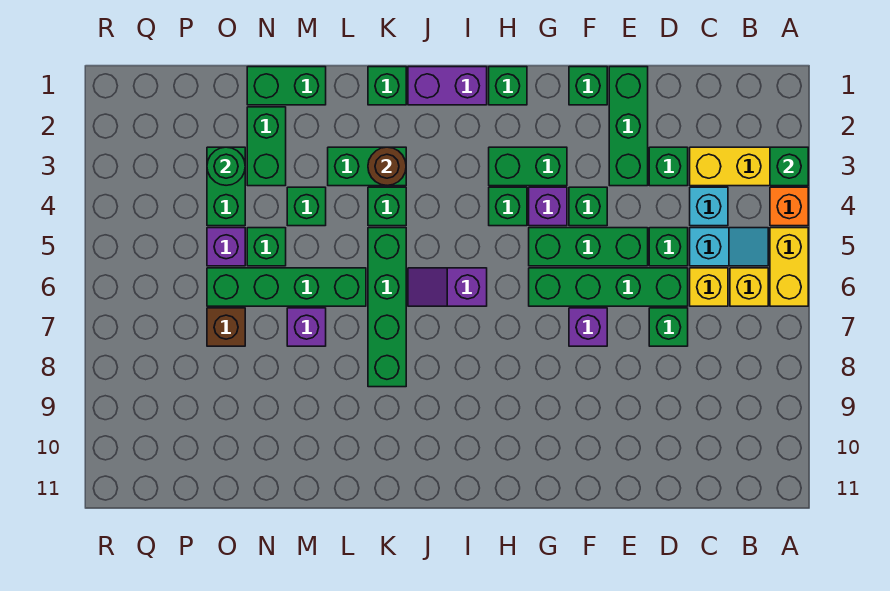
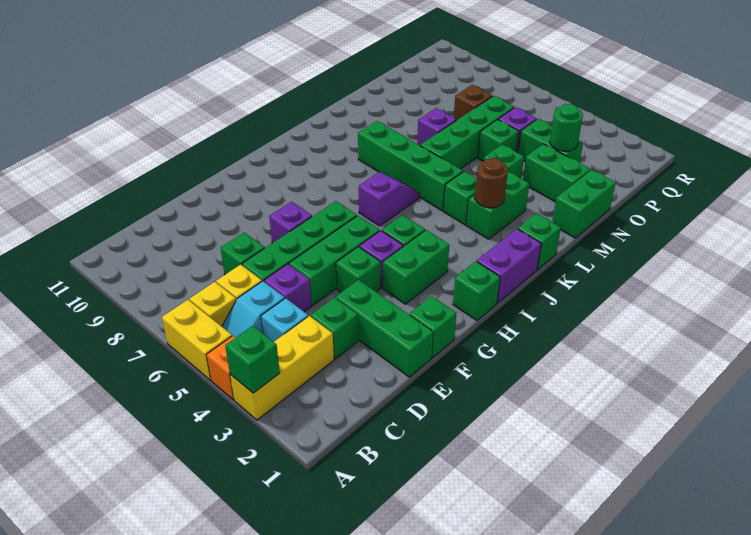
green 1x1 brick [649,228,688,266] -> purple 1x1 brick [264,264,311,312]

